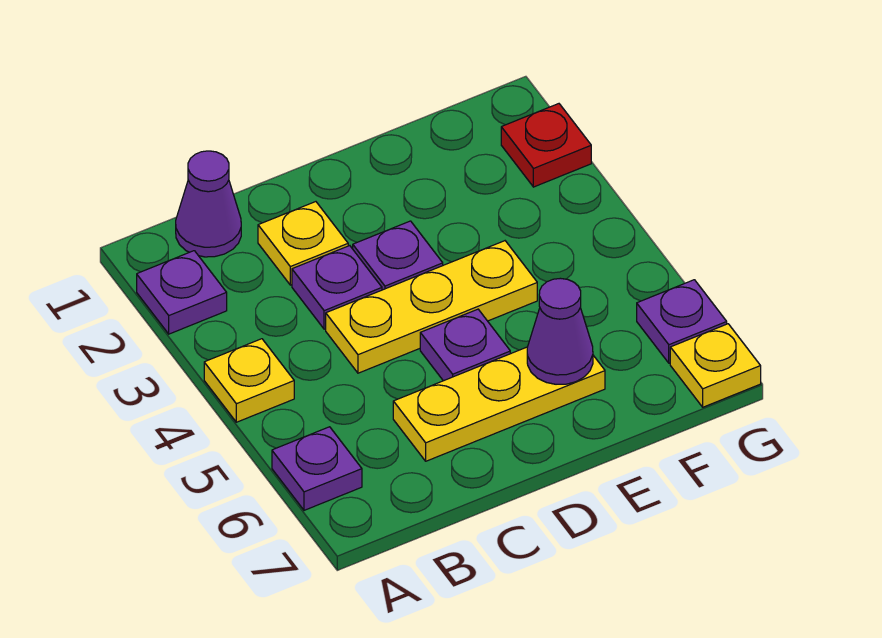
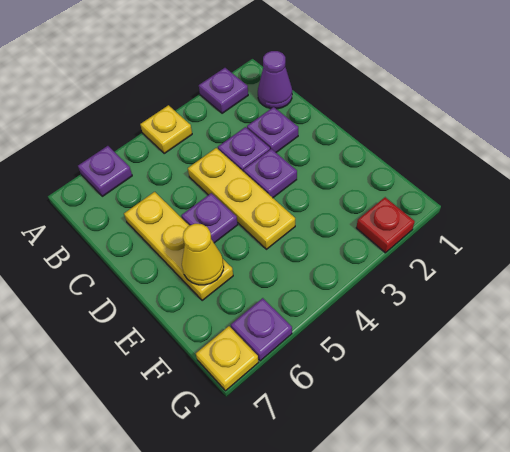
yellow 1x1 plate [258,202,348,285] -> purple 1x1 plate [247,107,298,152]
purple 1x1 cone [527,278,593,384] -> yellow 1x1 cone [182,224,224,285]

